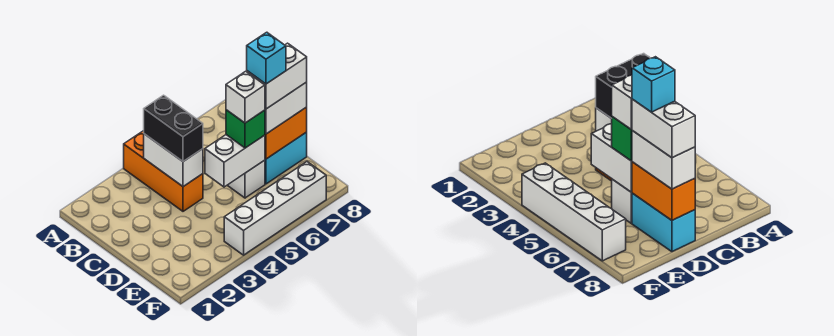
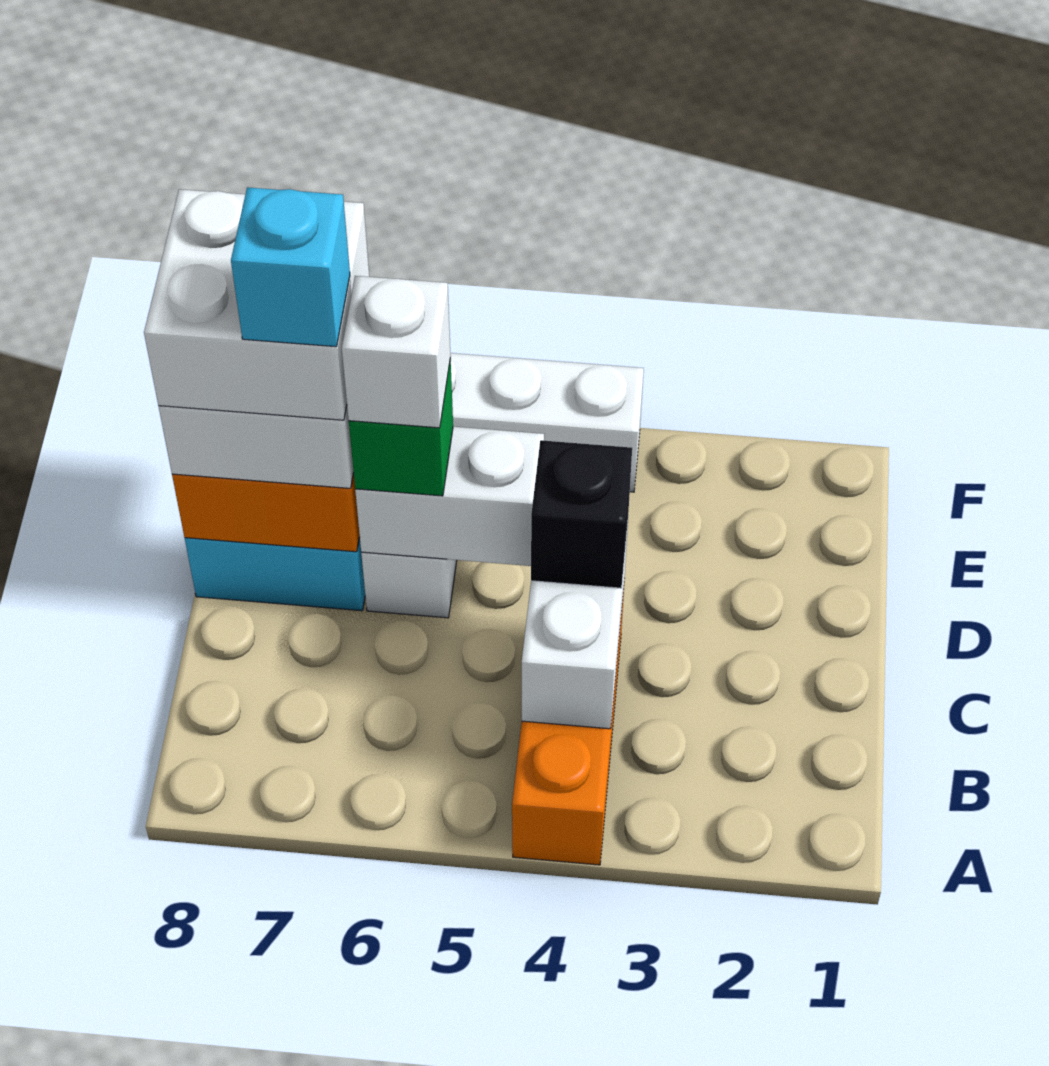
black 1x2 brick [144,95,203,161] -> black 1x1 brick [531,440,632,588]
white 1x2 brick [247,43,307,109] -> white 2x2 brick [144,189,369,420]

